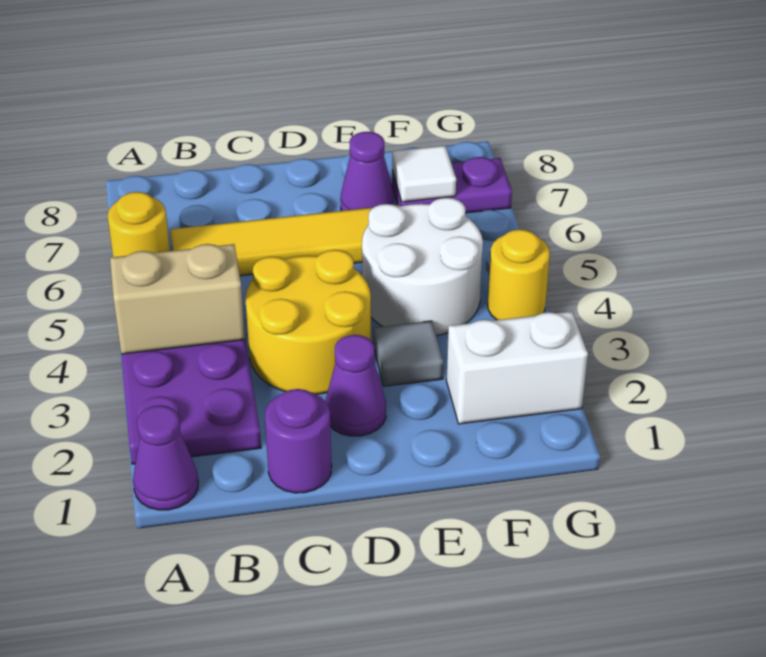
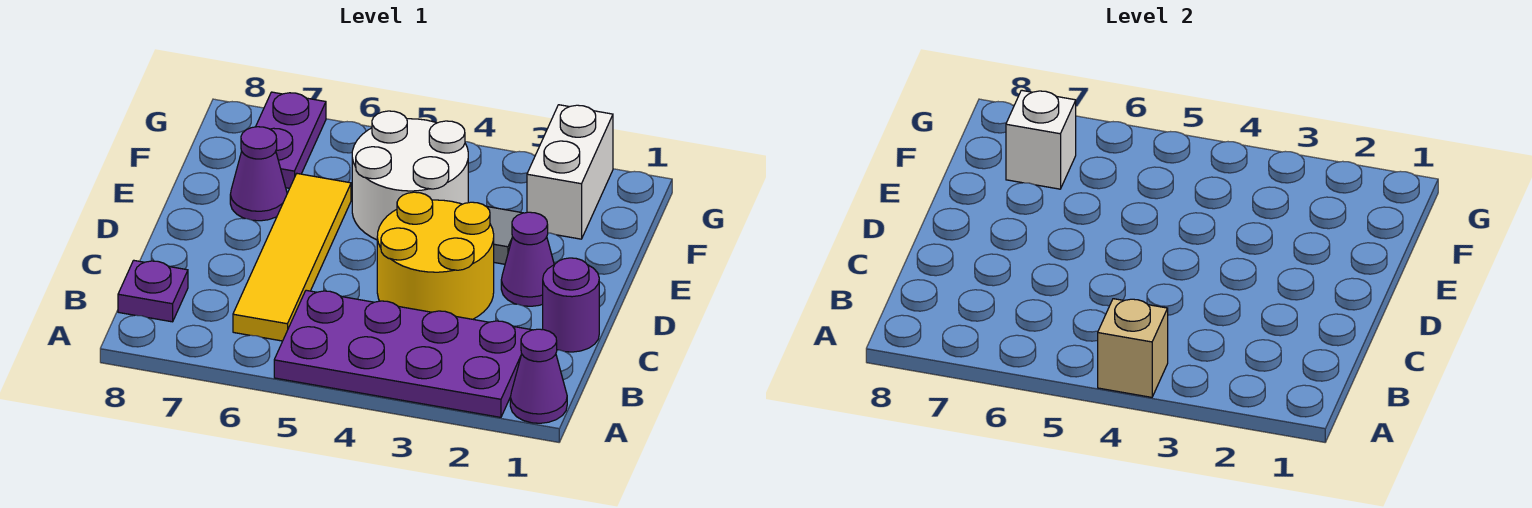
tan 1x2 brick [110,244,245,354] -> tan 1x1 brick [1098,299,1168,397]
yellow 1x1 round brick [108,192,170,257] -> none
none -> purple 1x1 plate [118,260,188,322]
white 1x1 tile [392,146,456,202] -> white 1x1 brick [1006,90,1076,189]
yellow 1x1 round brick [488,229,550,320] -> none

